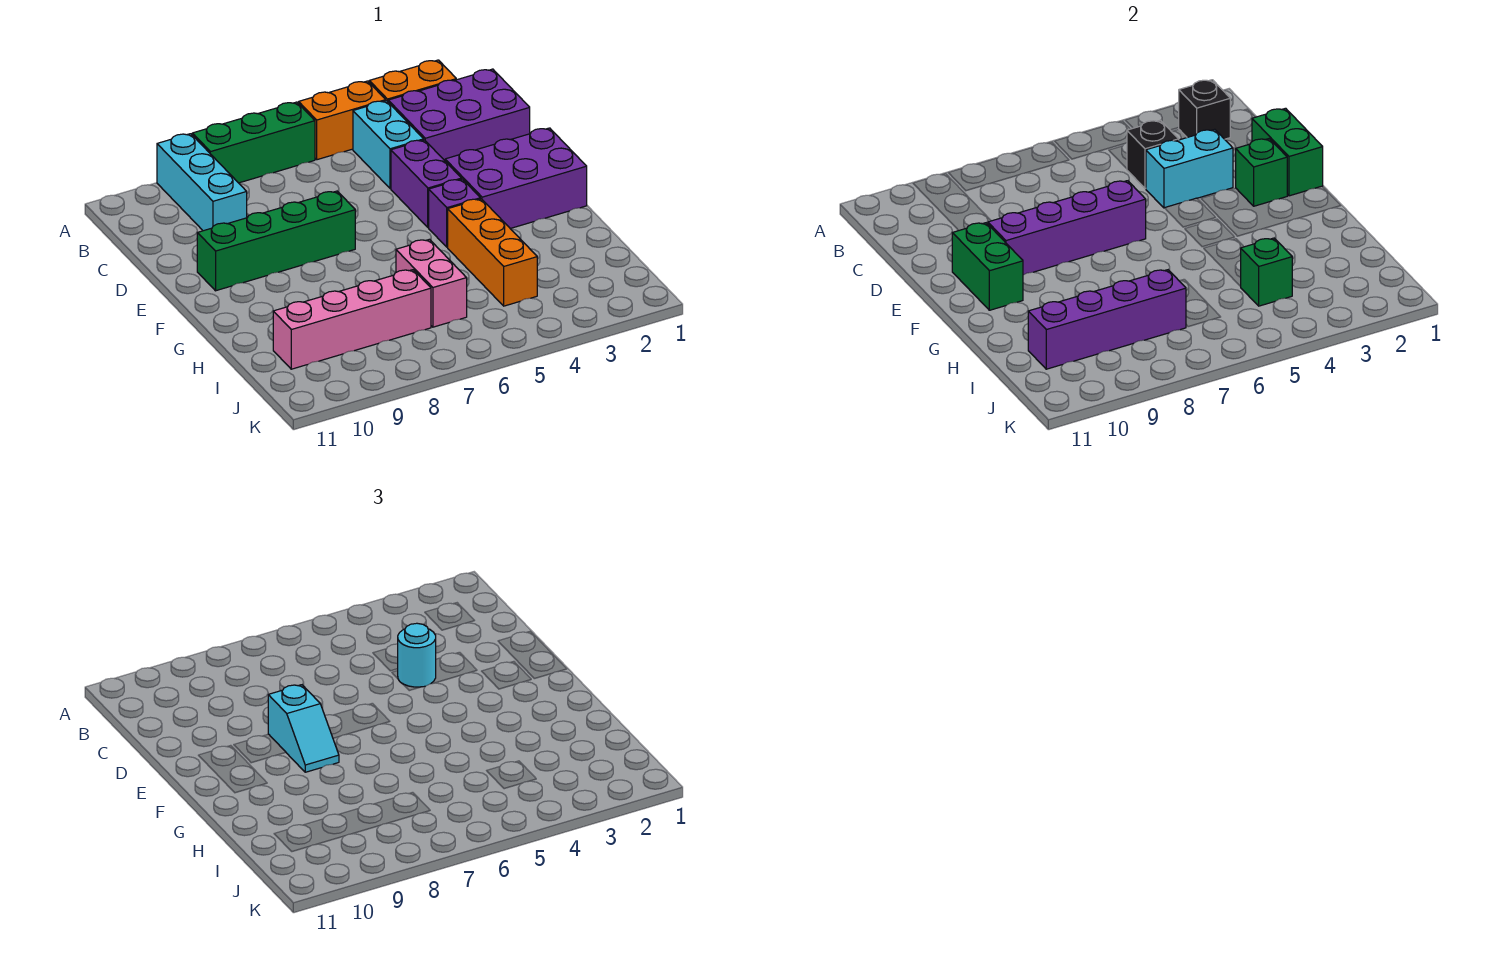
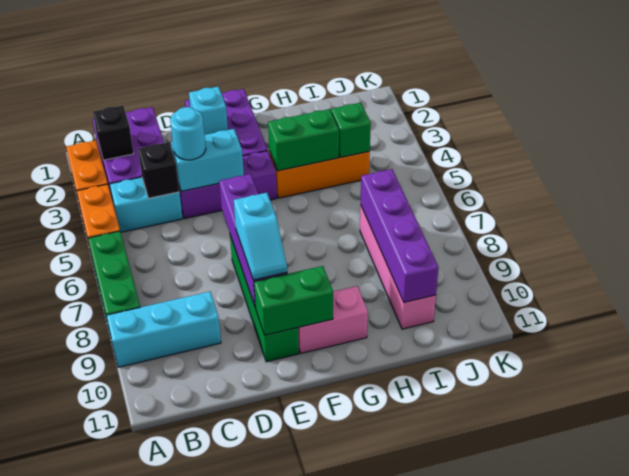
green 1x2 brick [1252,108,1323,196] -> green 1x2 brick moved to [268,109,339,171]
cyan 1x2 brick [1146,129,1233,208] -> cyan 1x2 brick turned to [171,129,244,191]
green 1x1 brick [1236,139,1287,206] -> cyan 1x1 brick [189,87,228,135]
cyan 1x2 slope [268,685,339,772] -> cyan 1x2 slope turned to [234,193,287,280]
pink 1x2 brick [396,239,467,327] -> pink 1x2 brick moved to [298,286,368,353]

